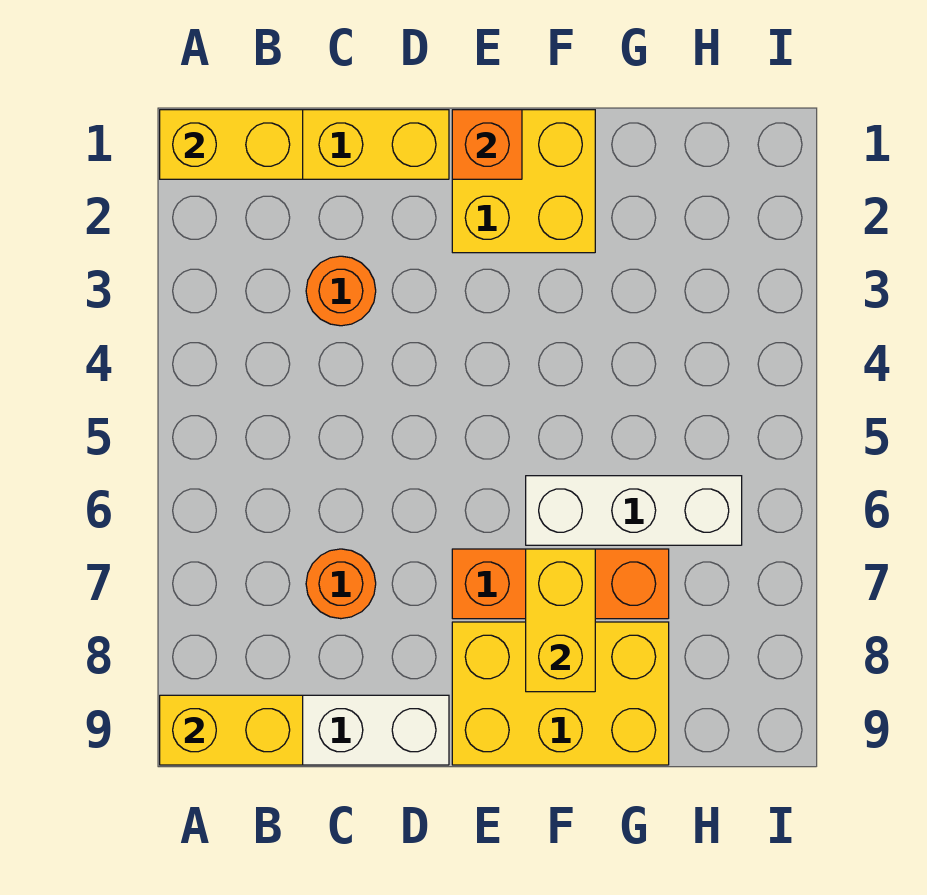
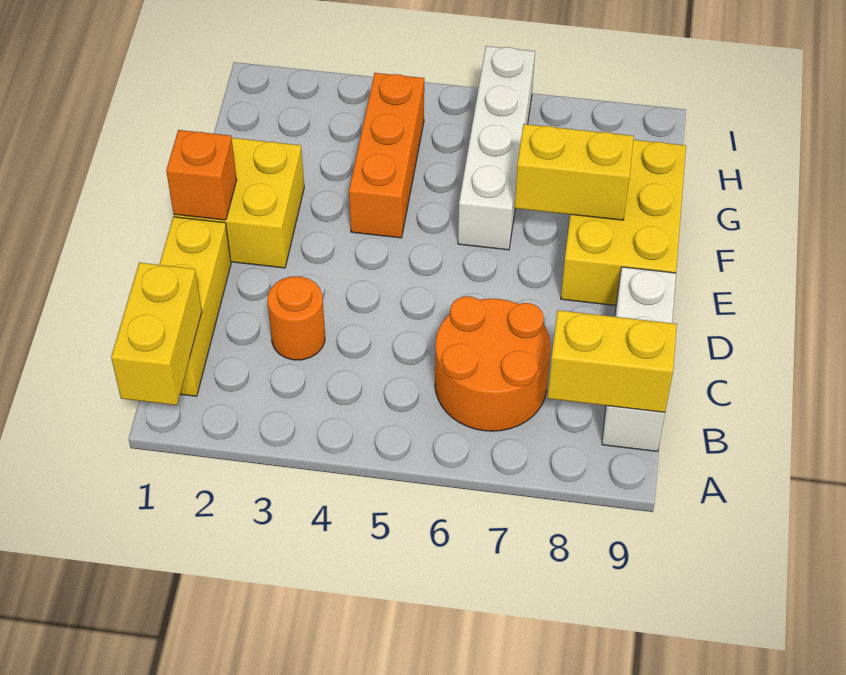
yellow 1x2 brick [160,695,303,765] -> yellow 1x2 brick turned to [548,310,677,412]
orange 1x1 round brick [306,549,376,619] -> orange 2x2 round brick [435,296,551,431]
orange 1x3 brick [452,549,669,619] -> orange 1x3 brick moved to [349,73,424,238]
white 1x3 brick [526,476,742,545] -> white 1x4 brick [458,46,535,250]

